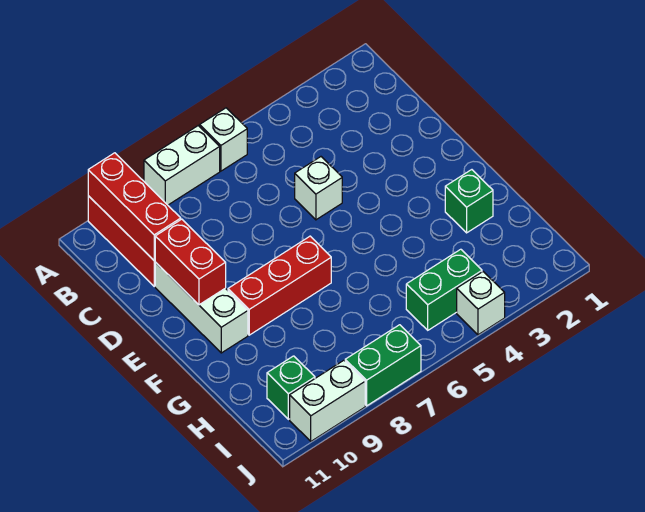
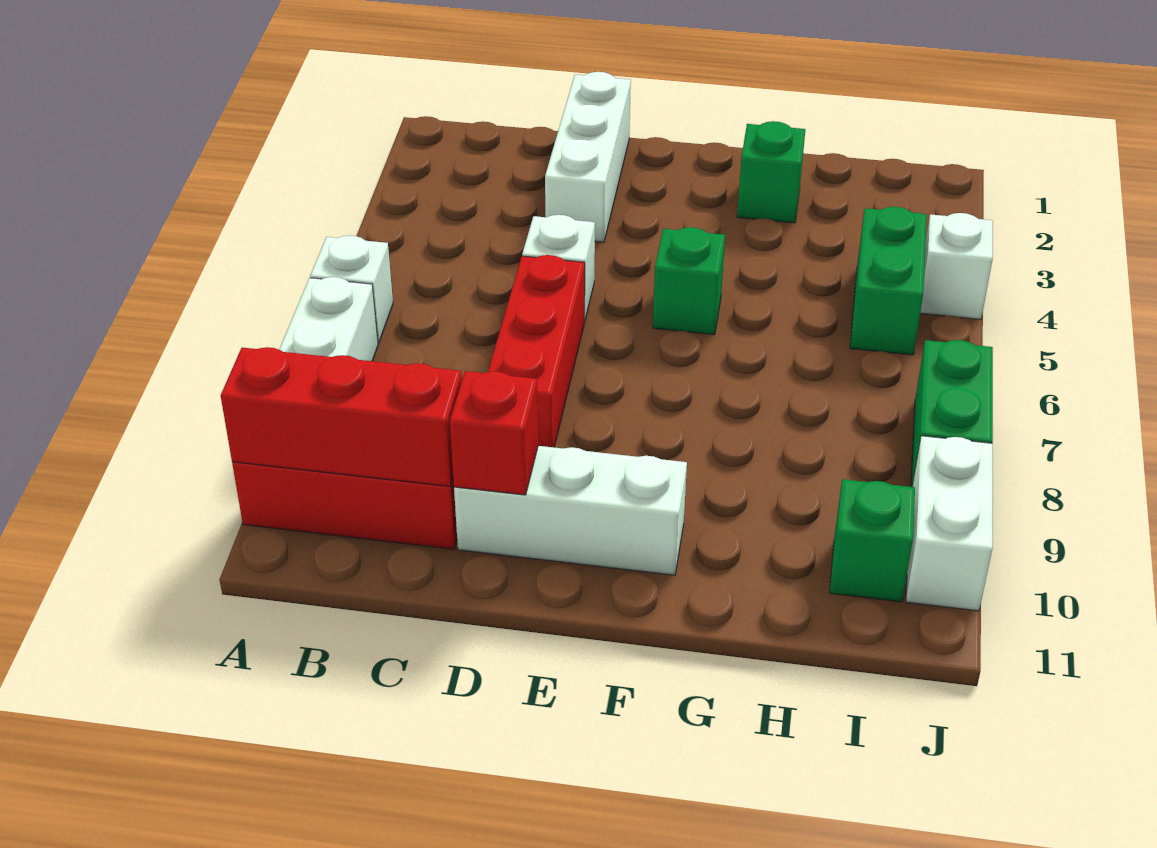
none -> white 1x3 brick [545,72,631,242]
red 1x2 brick [155,219,226,305] -> red 1x1 brick [450,371,538,495]
none -> green 1x1 brick [653,227,725,335]
red 1x3 brick [228,236,331,335] -> red 1x3 brick moved to [488,255,585,447]

